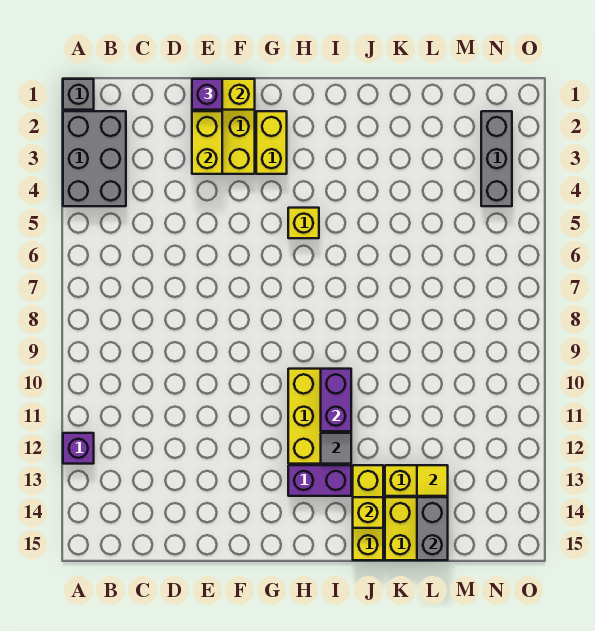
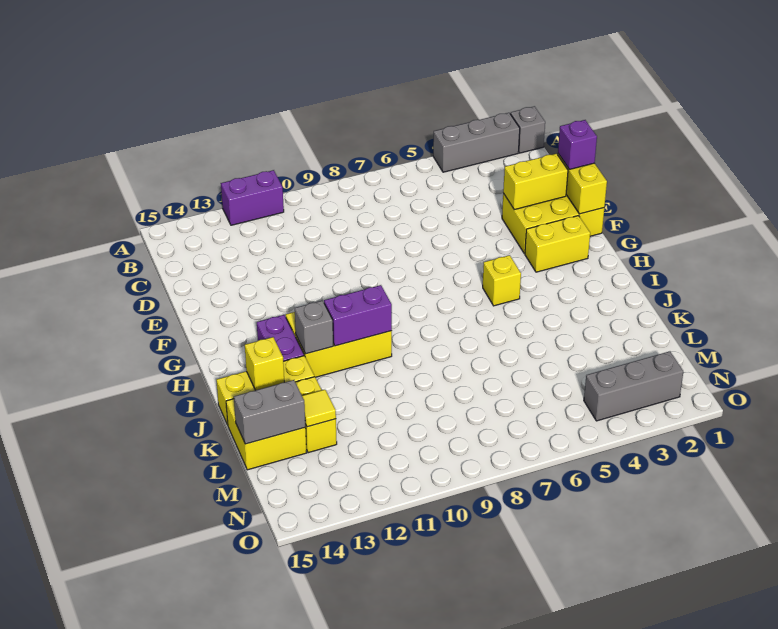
grey 2x3 brick [63,111,126,206] -> grey 1x3 brick [433,113,520,172]
purple 1x1 brick [63,433,94,464] -> purple 1x2 brick [221,170,284,225]
grey 1x1 tile [321,433,351,464] -> grey 1x1 brick [295,300,333,354]

